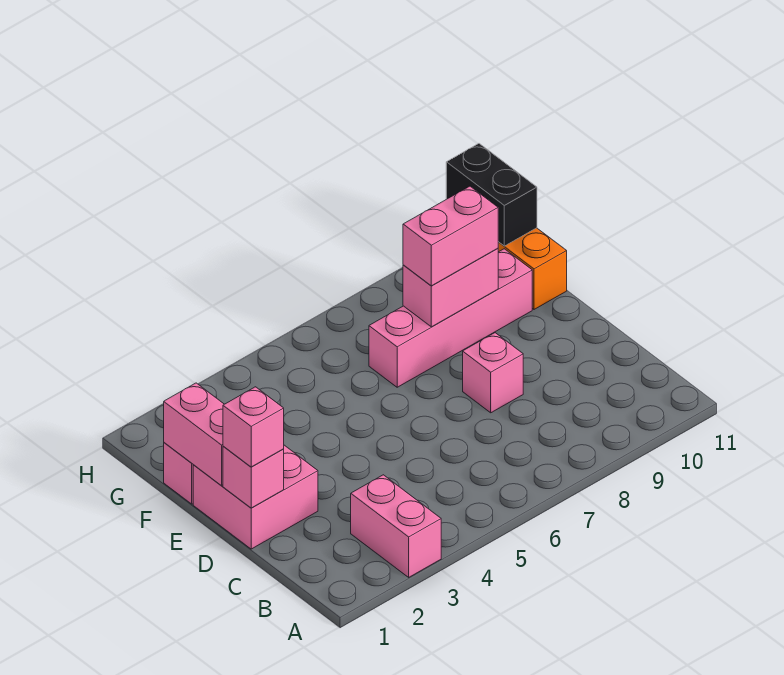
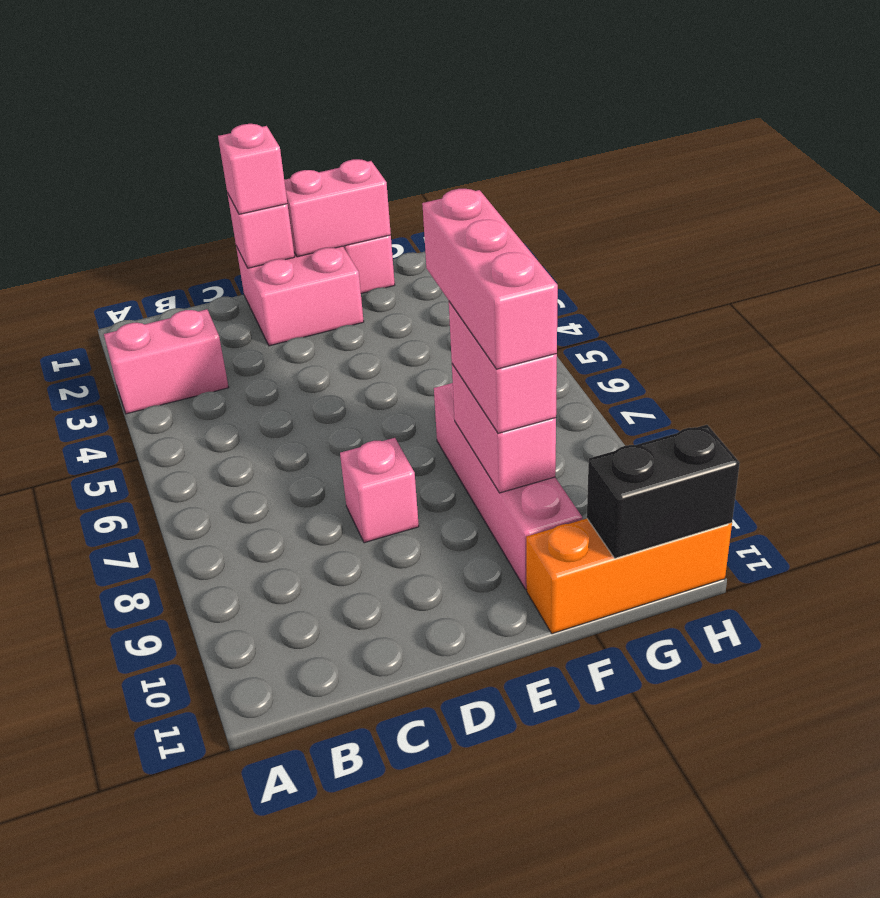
none -> pink 1x3 brick [422,189,558,369]

